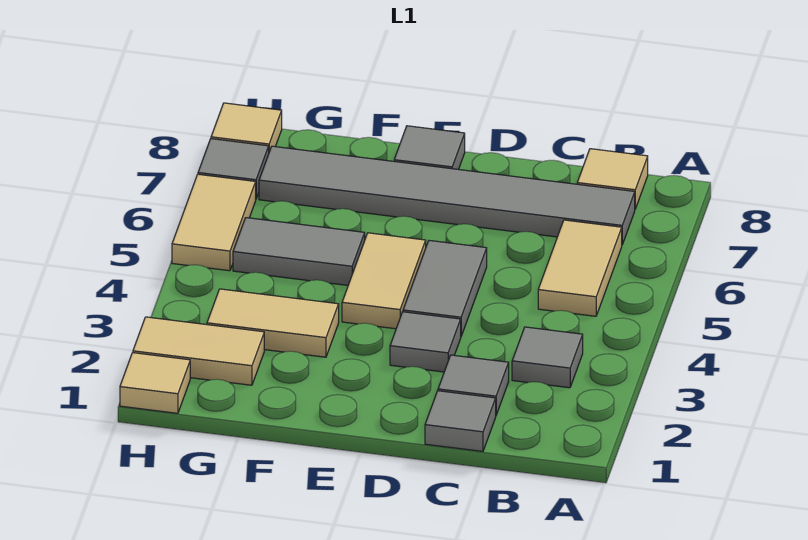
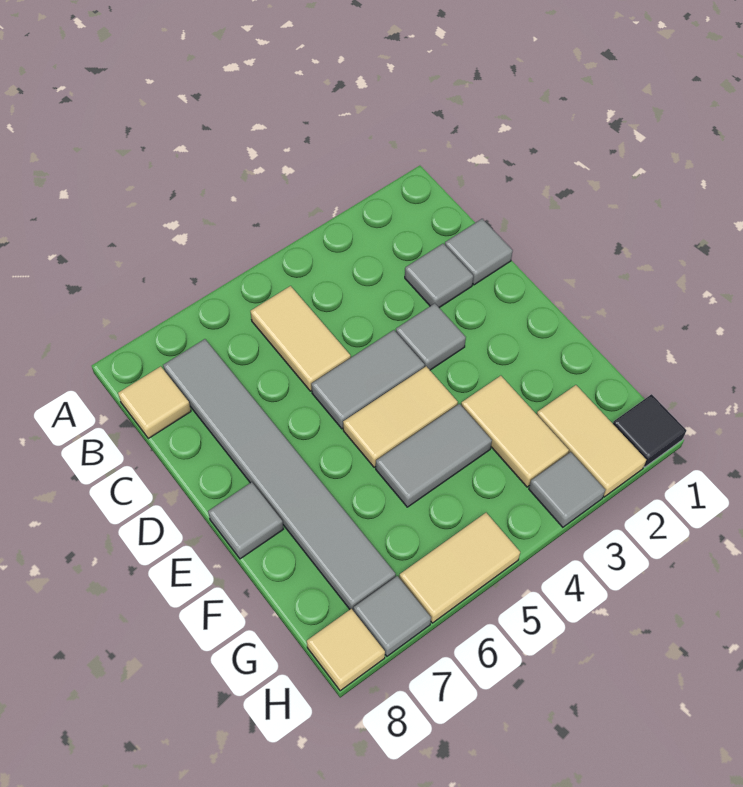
grey 1x1 tile [512,327,583,388] -> grey 1x1 tile moved to [529,452,605,527]
tan 1x2 tile [538,220,622,316] -> tan 1x2 tile turned to [250,286,351,391]
grey 1x2 tile [233,218,365,285] -> grey 1x2 tile turned to [376,404,492,507]
tan 1x1 tile [120,353,190,413] -> black 1x1 tile [613,394,686,467]

